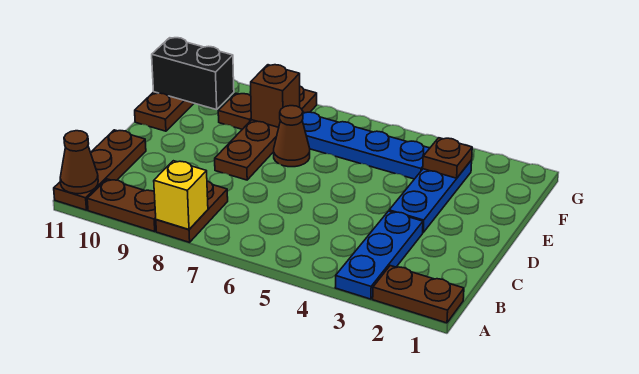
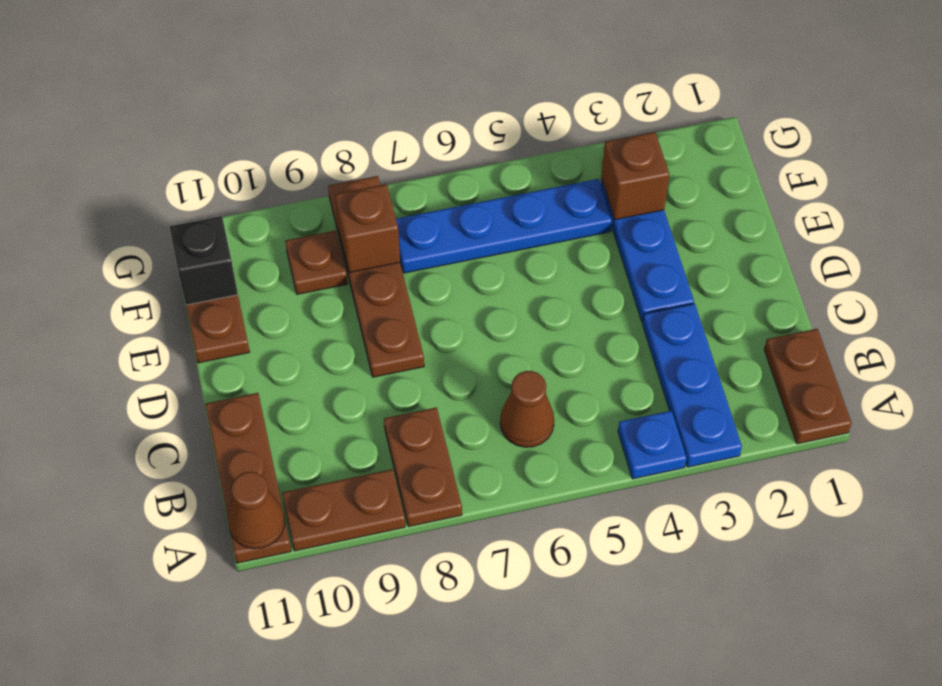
brown 1x2 plate [373,266,464,323] -> brown 1x2 plate turned to [764,329,852,444]
none -> blue 1x1 plate [618,411,686,479]
yellow 1x1 brick [154,161,208,230] -> none
brown 1x1 cone [274,106,310,167] -> brown 1x1 cone moved to [500,371,554,447]
brown 1x1 plate [423,138,472,178] -> brown 1x1 brick [601,132,669,220]
black 1x2 brick [152,38,234,110] -> black 1x1 brick [170,216,238,305]

